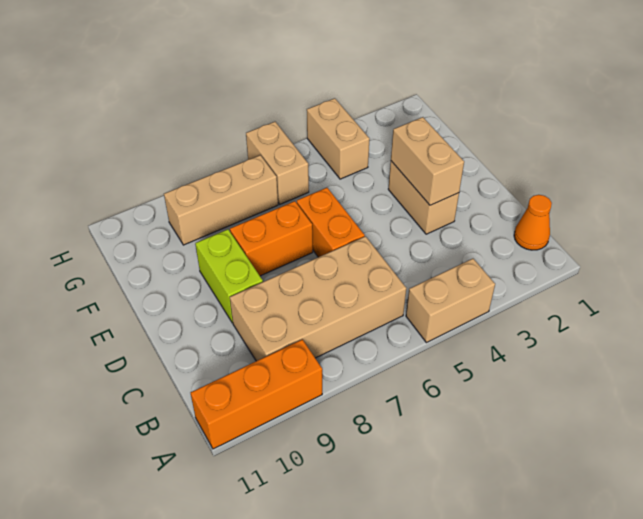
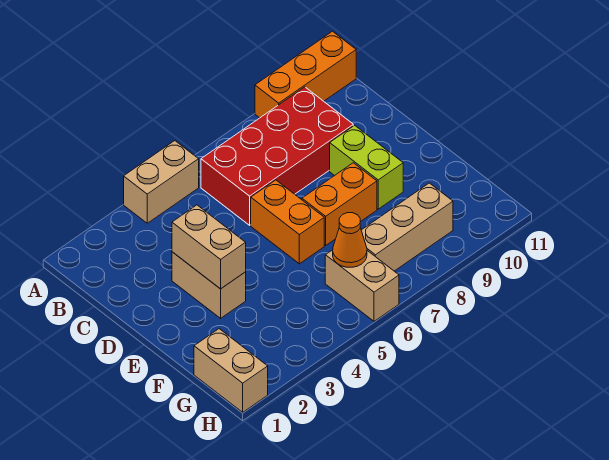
orange 1x1 cone [514,195,552,250] -> orange 1x1 cone moved to [333,213,367,267]
tan 2x4 brick [230,236,406,361] -> red 2x4 brick [201,87,353,225]
tan 1x2 brick [307,98,370,179] -> tan 1x2 brick moved to [194,329,268,412]

